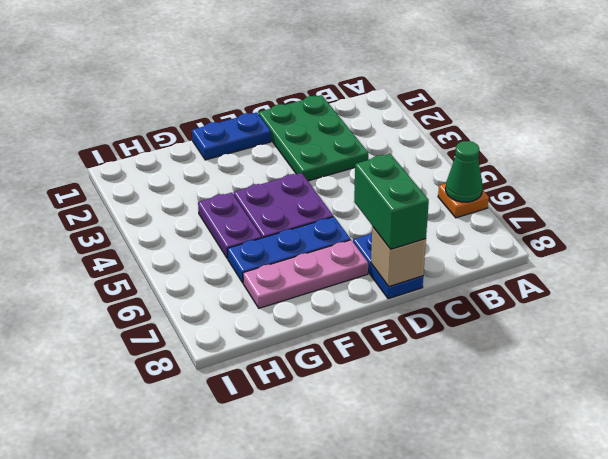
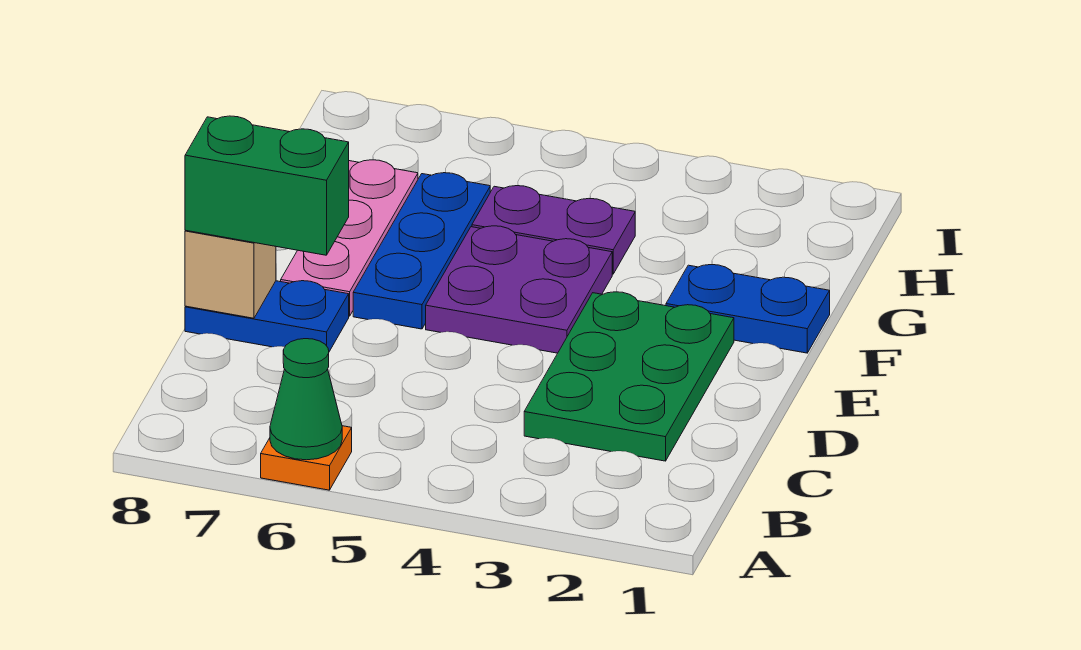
green 2x3 plate [259,95,368,181] -> green 2x3 plate turned to [524,292,734,461]
blue 1x2 plate [192,112,271,160] -> blue 1x2 plate turned to [666,265,830,353]

